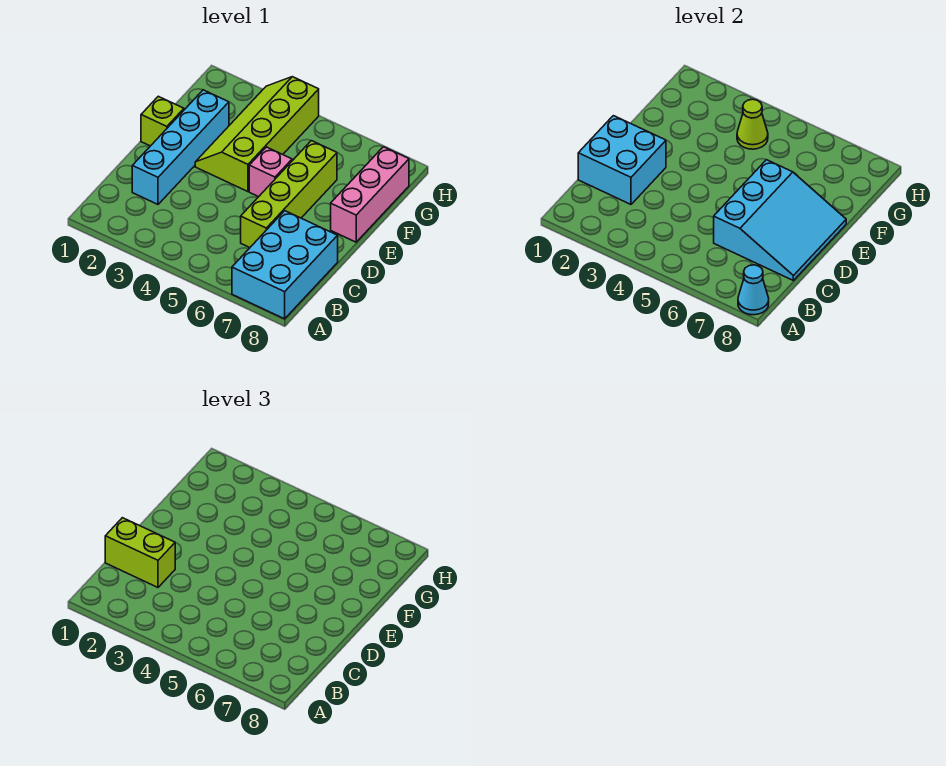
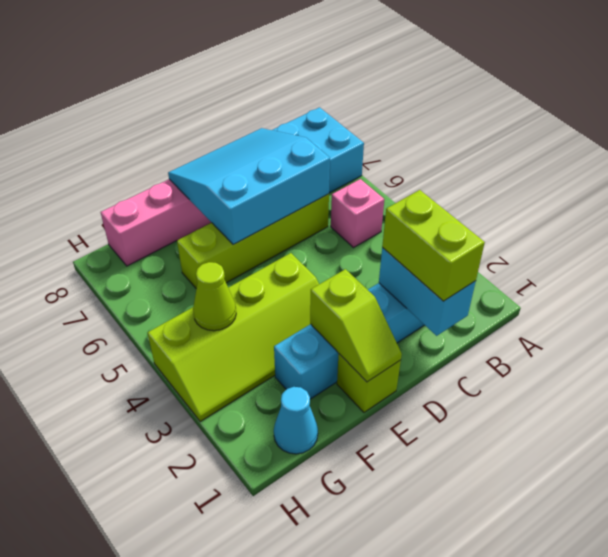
cyan 1x1 cone [738,265,769,315] -> cyan 1x1 cone moved to [274,387,318,454]
cyan 2x2 brick [578,116,666,204] -> cyan 1x2 brick [379,248,476,336]
none -> lime 1x2 slope [310,269,402,382]
pink 1x1 brick [249,147,292,197] -> pink 1x1 brick moved to [331,179,384,248]

